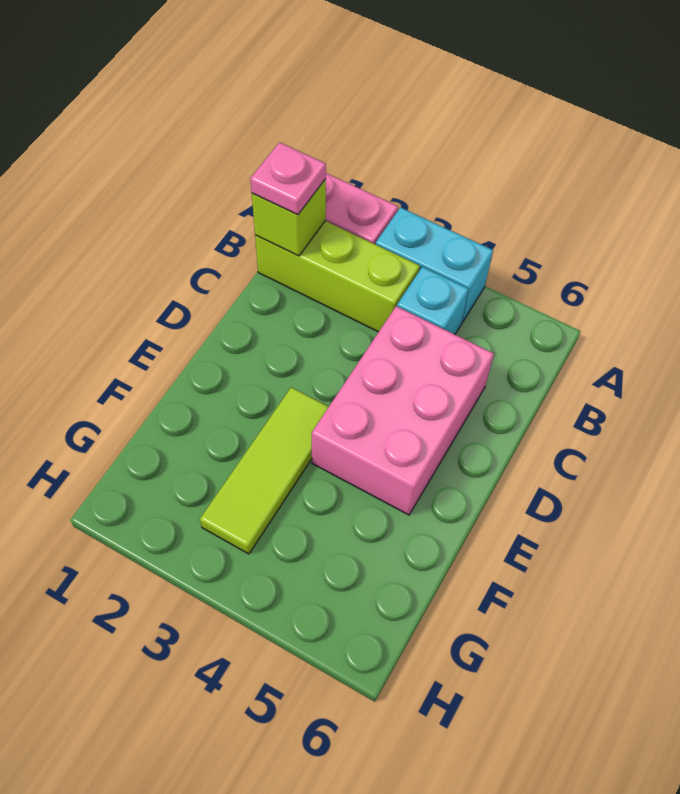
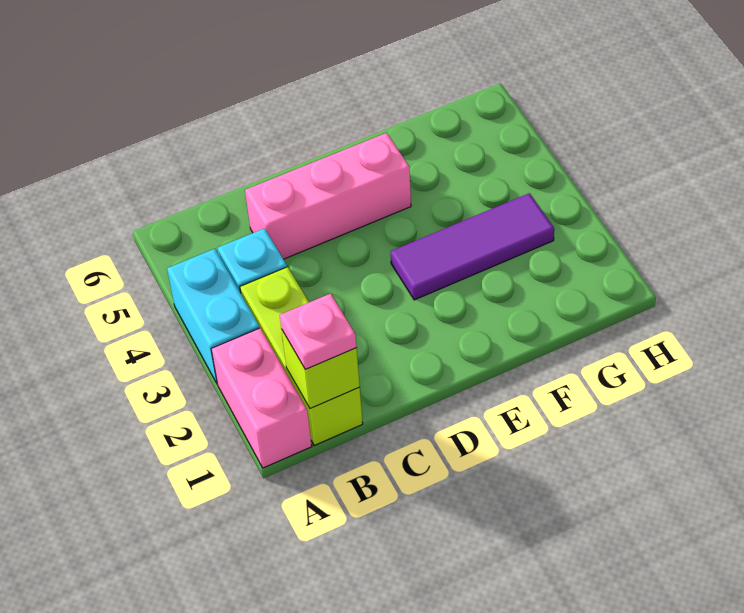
pink 2x3 brick [312,306,494,515] -> pink 1x3 brick [245,133,411,259]
lime 1x3 tile [200,387,328,554] -> purple 1x3 tile [391,193,554,300]

